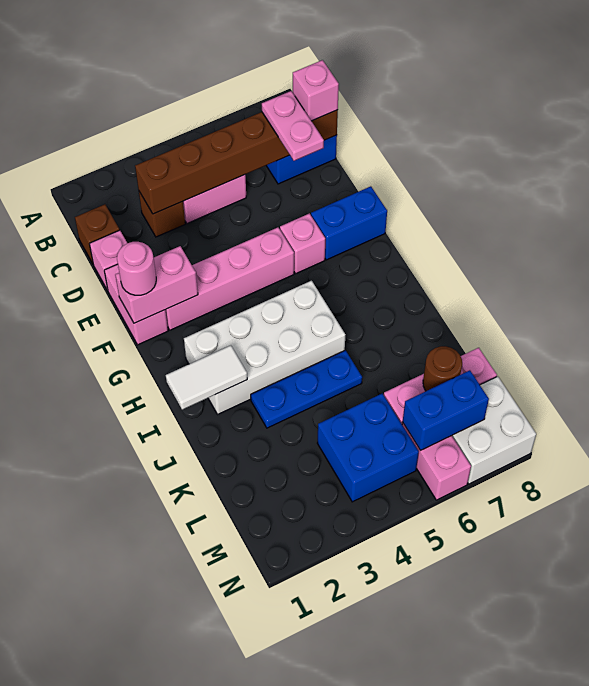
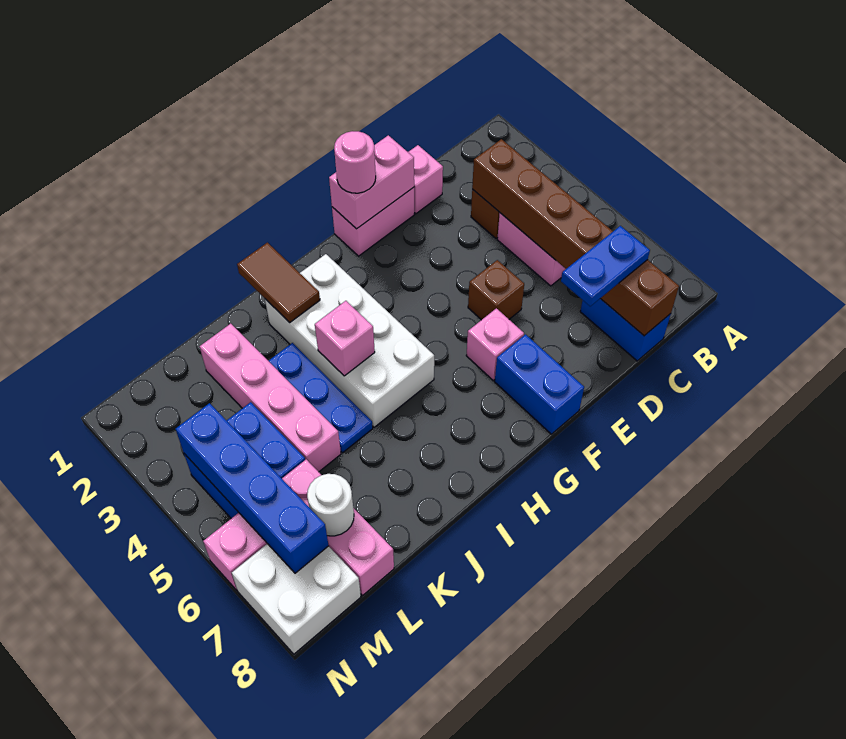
brown 1x1 brick [75,204,119,263] -> brown 1x1 brick moved to [468,260,524,320]
pink 1x2 plate [262,91,324,161] -> blue 1x2 plate [561,226,650,306]
pink 1x1 brick [293,60,339,121] -> pink 1x1 brick moved to [315,301,375,376]
pink 1x2 brick [115,246,198,323] -> pink 1x2 brick turned to [329,135,414,229]
pink 1x4 brick [165,227,294,330] -> pink 1x4 brick moved to [200,324,341,472]
white 1x2 tile [166,345,247,410] -> brown 1x2 tile [237,243,320,323]
brown 1x1 round brick [423,346,462,391] -> white 1x1 round brick [307,474,354,536]
blue 1x2 brick [403,370,489,450] -> blue 1x4 brick [176,403,329,573]

